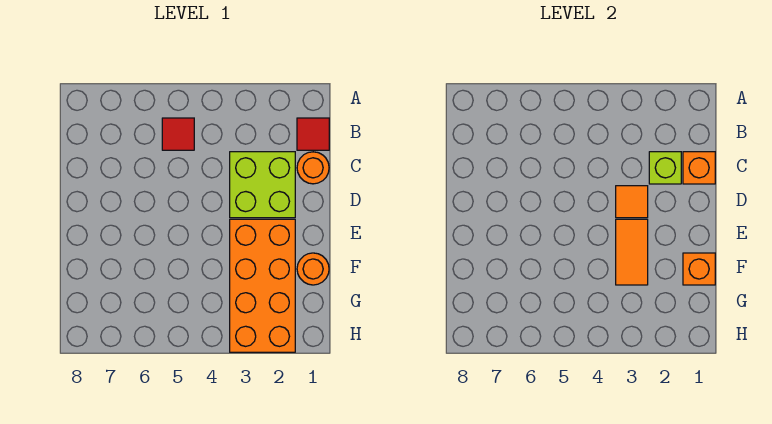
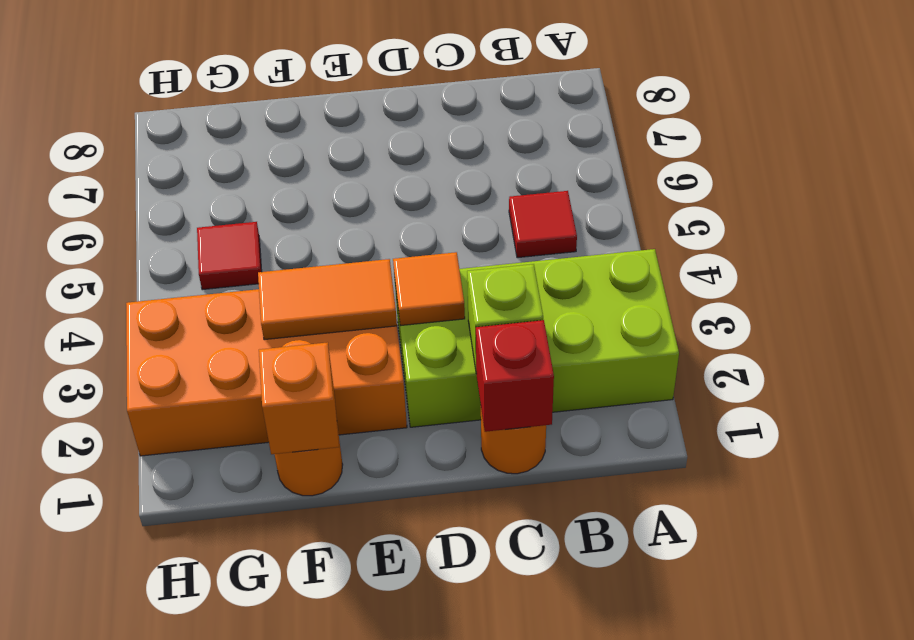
red 1x1 tile [297,118,329,150] -> red 1x1 tile moved to [197,222,262,290]
orange 1x1 brick [683,152,715,184] -> red 1x1 brick [476,320,554,432]
lime 2x2 brick [230,152,295,218] -> lime 2x4 brick [395,249,679,427]

